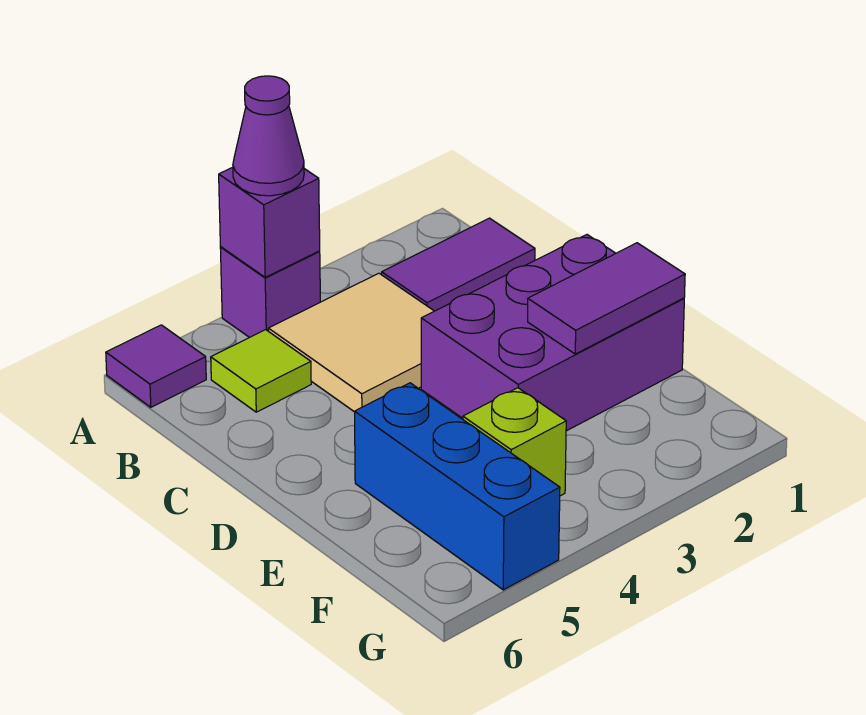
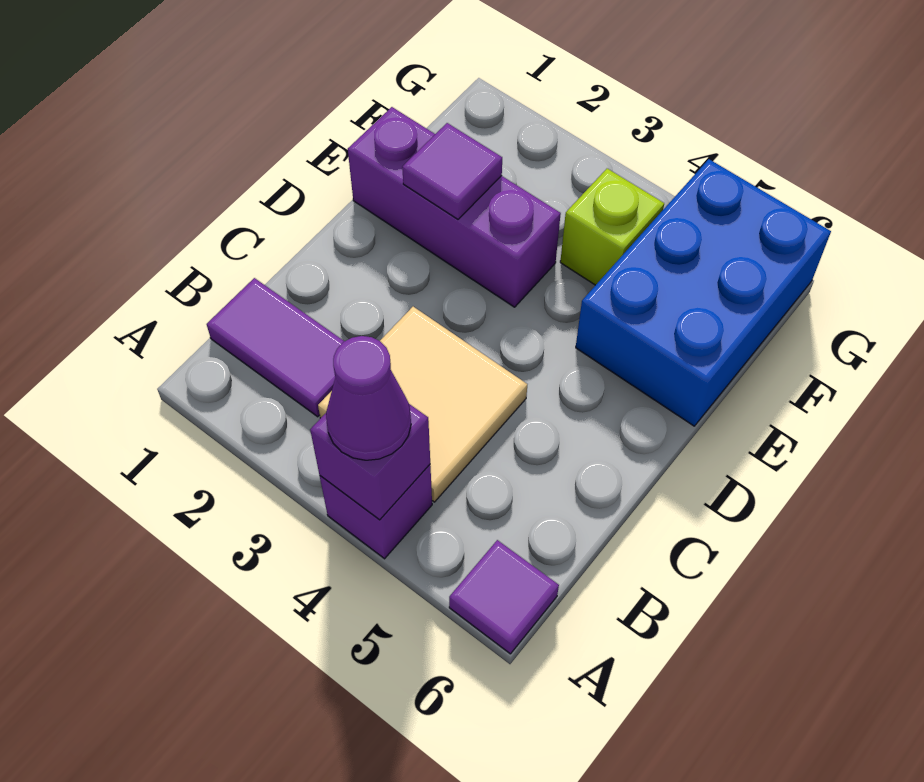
lime 1x1 tile [211,330,311,412] -> none
purple 2x3 brick [421,235,684,431] -> purple 1x3 brick [348,107,561,307]
purple 1x2 tile [528,243,685,354] -> purple 1x1 tile [402,123,502,219]
blue 1x3 brick [355,383,560,590] -> blue 2x3 brick [576,159,831,426]

